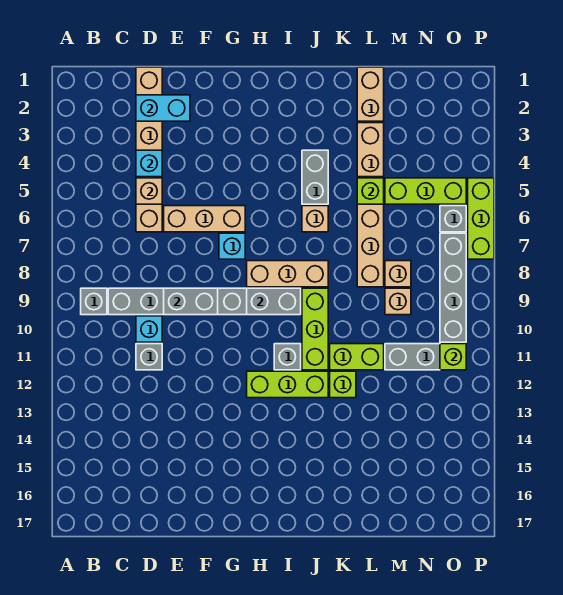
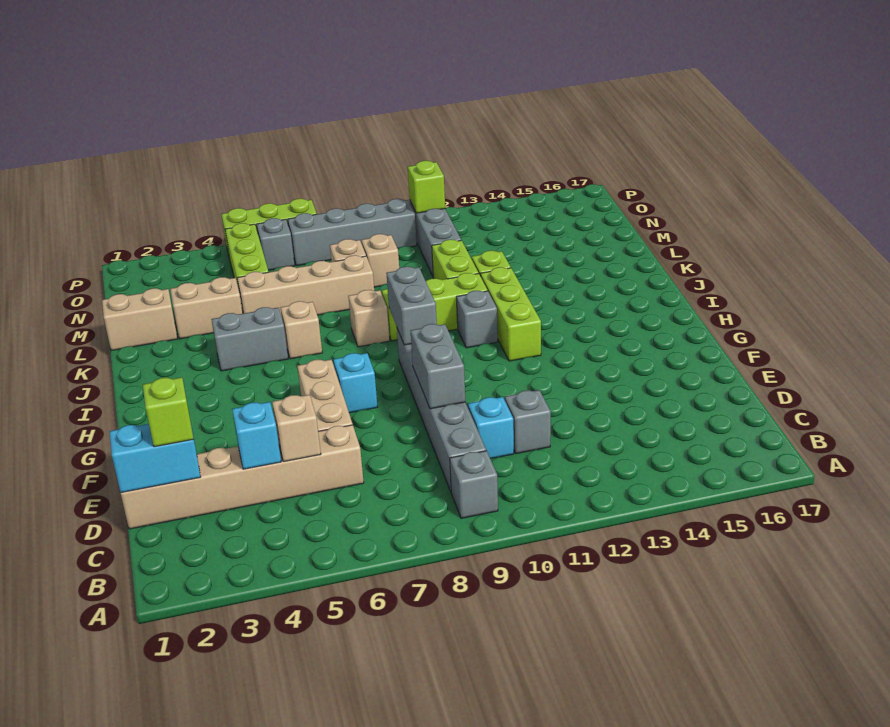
cyan 1x2 brick [136,95,190,121] -> cyan 1x2 brick turned to [109,424,201,493]
tan 1x3 brick [247,261,328,287] -> tan 1x1 brick [348,290,390,347]
lime 1x1 brick [357,178,384,204] -> lime 1x1 brick moved to [143,377,193,447]

